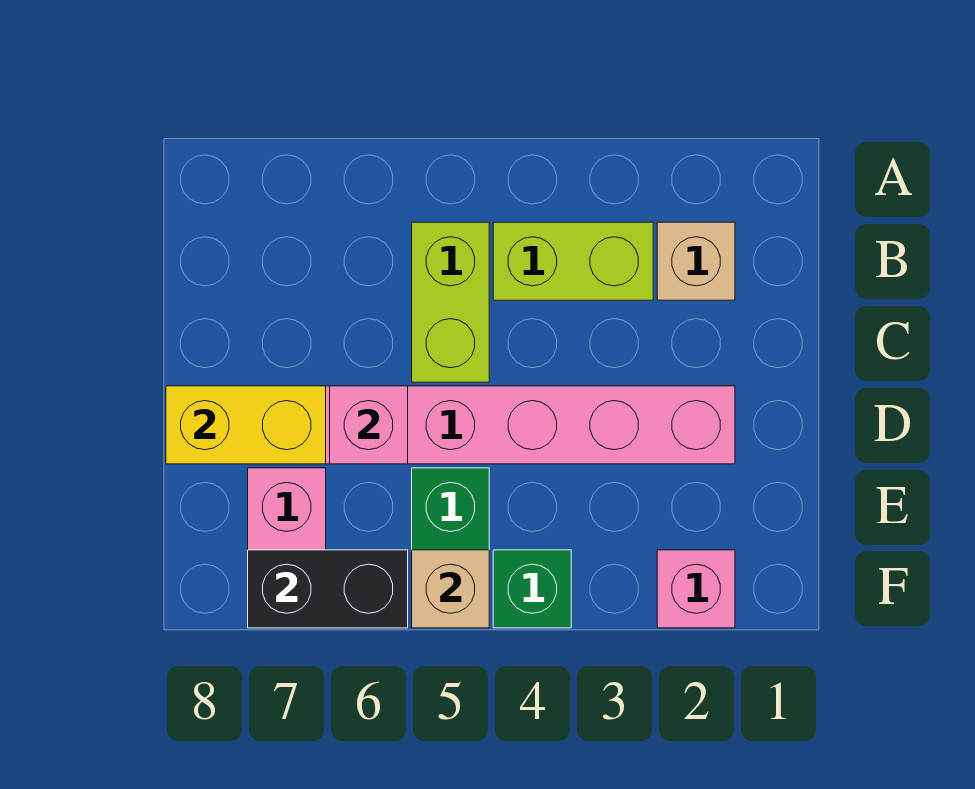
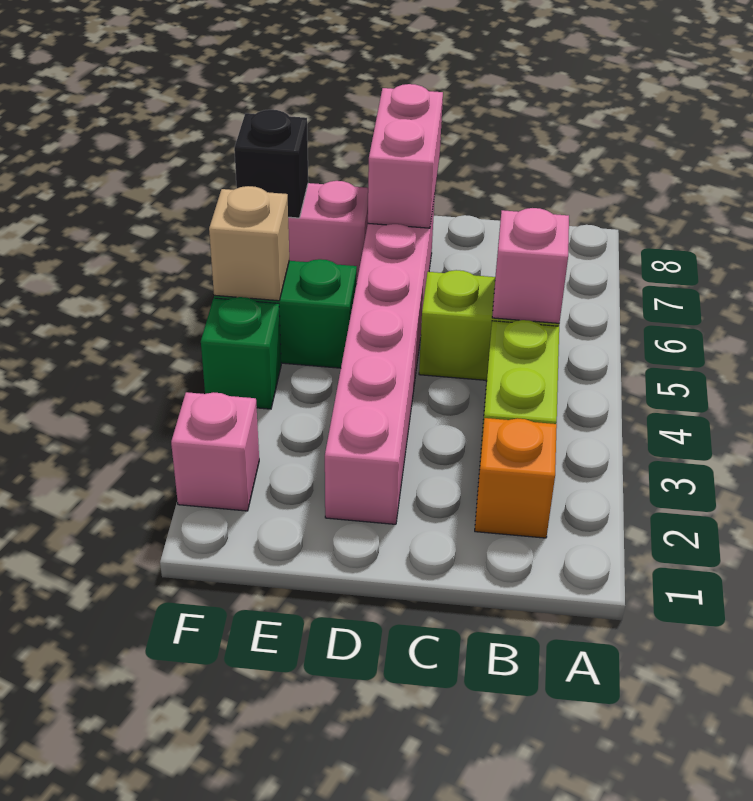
tan 1x1 brick [657,222,735,300] -> orange 1x1 brick [475,418,557,538]
pink 1x1 brick [330,386,408,464] -> pink 1x1 brick moved to [492,208,569,323]
yellow 1x2 brick [166,386,326,464] -> pink 1x2 brick [368,84,443,228]
black 1x2 brick [248,550,408,628] -> black 1x1 brick [234,110,308,218]

